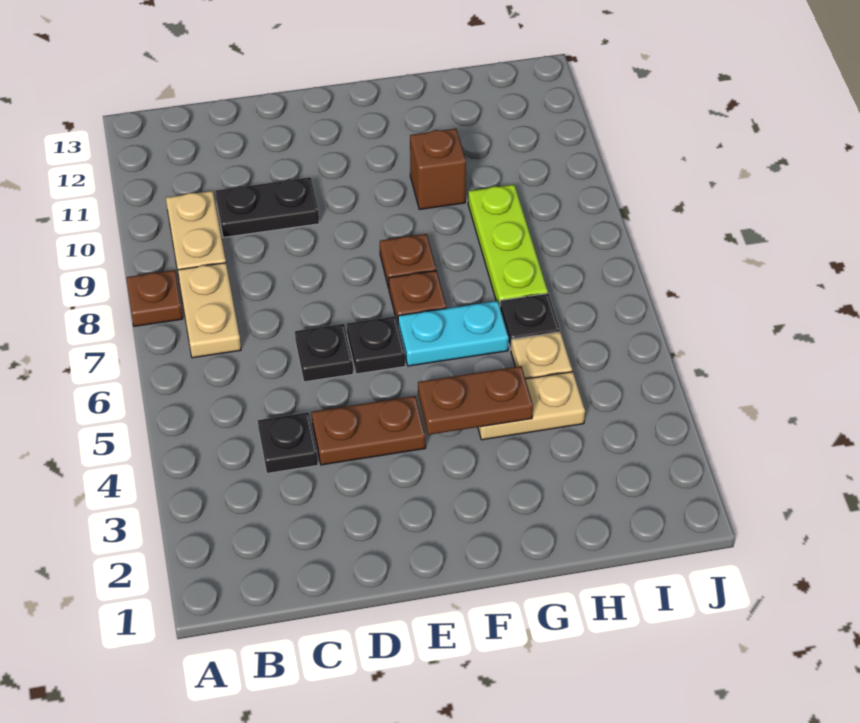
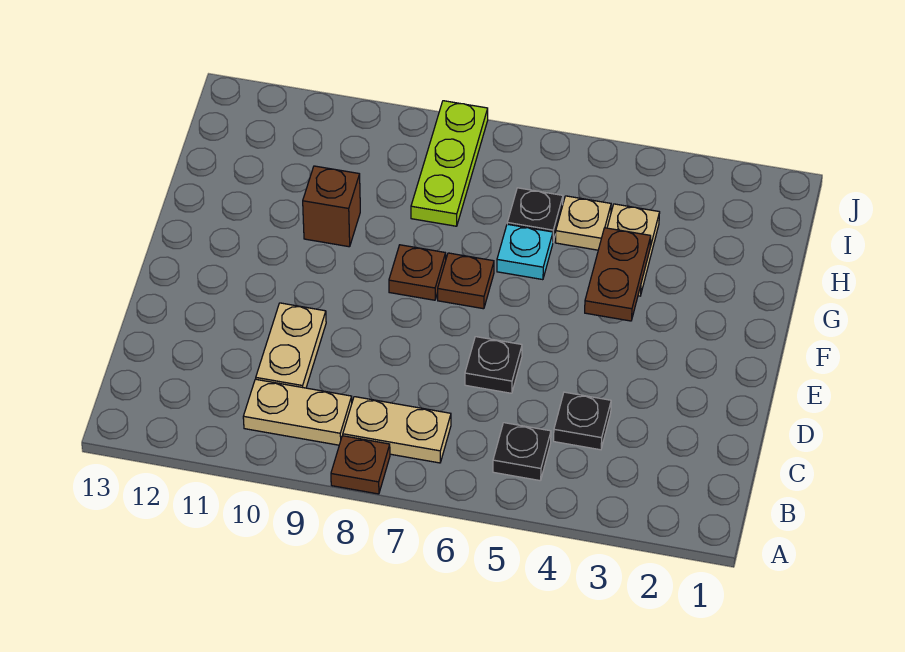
black 1x2 plate [215,177,319,237] -> tan 1x2 plate [256,303,326,388]
brown 1x2 plate [312,396,426,465] -> none
black 1x1 plate [347,316,405,374] -> black 1x1 plate moved to [493,423,551,481]
cyan 1x2 plate [398,301,509,366] -> cyan 1x1 plate [497,224,553,280]
lime 1x3 plate [468,185,548,306] -> lime 1x3 plate turned to [411,101,488,226]

